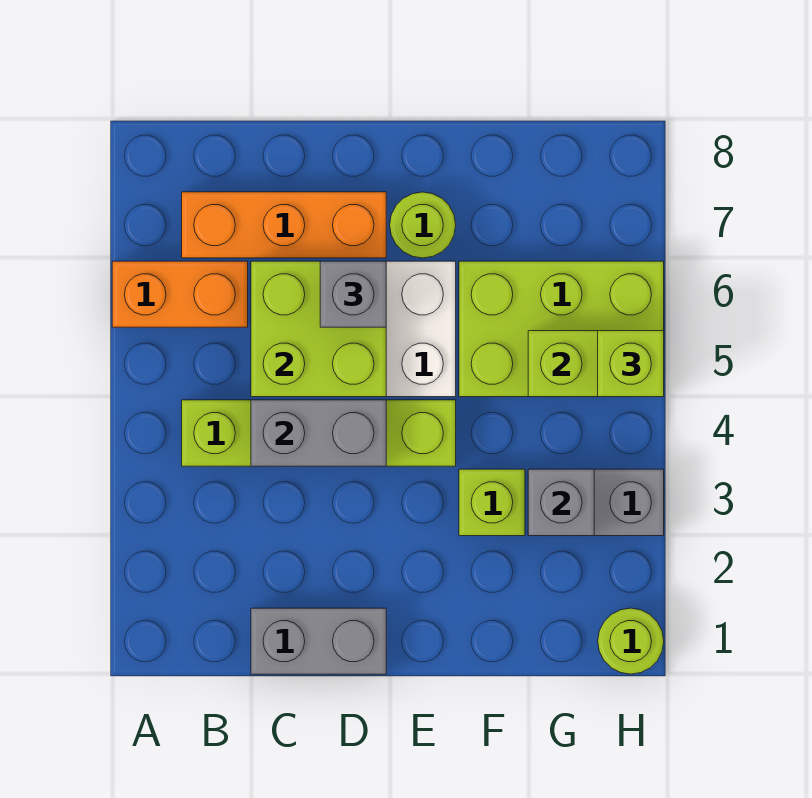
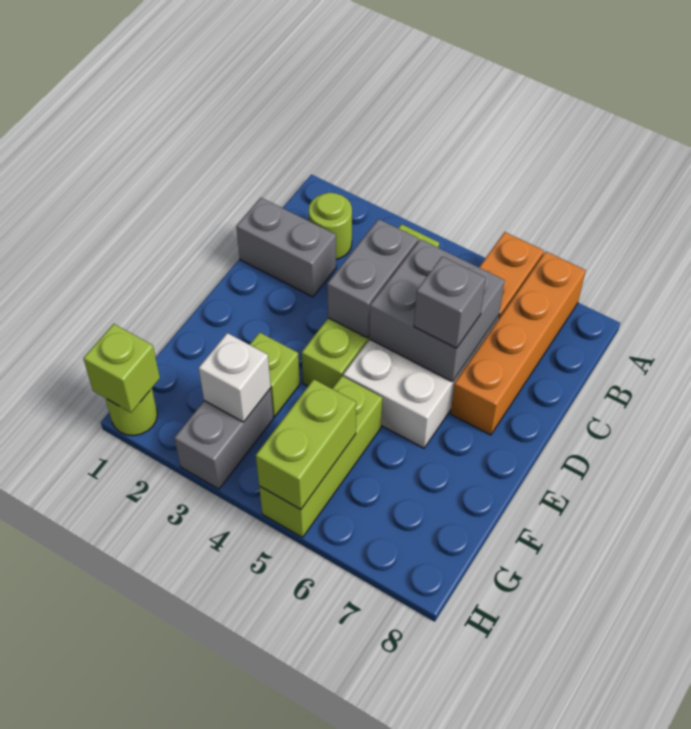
orange 1x3 brick [182,192,386,258] -> orange 1x4 brick [451,252,586,435]
grey 1x2 brick [251,608,386,674] -> grey 1x2 brick turned to [236,198,336,297]
lime 2x2 brick [251,261,386,397] -> grey 2x2 brick [369,239,505,382]
lime 1x1 round brick [390,192,456,258] -> lime 1x1 round brick moved to [309,193,352,259]
lime 2x3 brick [459,261,664,397] -> lime 1x3 brick [259,376,382,537]
grey 1x1 brick [528,469,594,536] -> white 1x1 brick [199,333,271,422]
lime 1x1 brick [598,331,664,397] -> lime 1x1 brick moved to [83,324,160,412]

